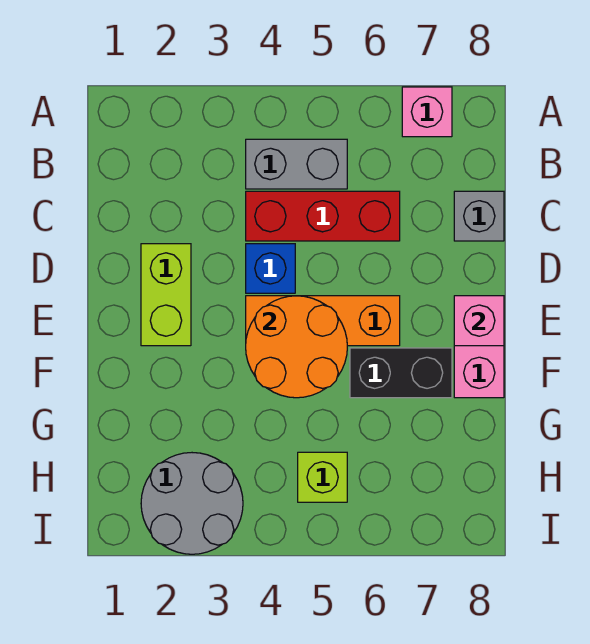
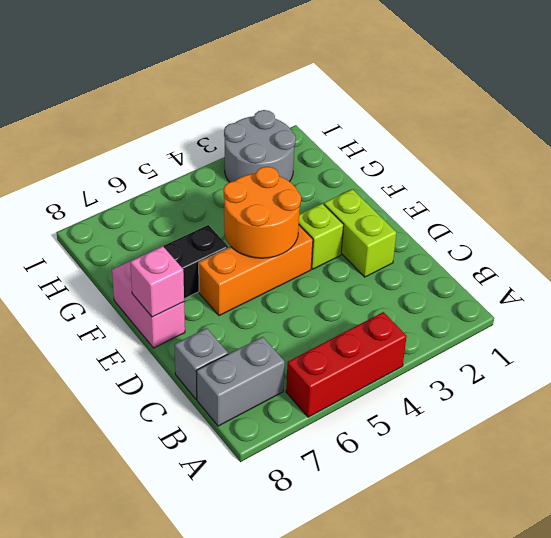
pink 1x1 brick [402,87,452,137] -> none
grey 1x2 brick [246,139,347,189] -> grey 1x2 brick moved to [196,337,285,426]
red 1x3 brick [246,191,400,241] -> red 1x3 brick moved to [286,312,407,417]
blue 1x1 brick [246,244,295,293] -> none
lime 1x1 brick [298,452,347,502] -> lime 1x1 brick moved to [299,203,344,269]

